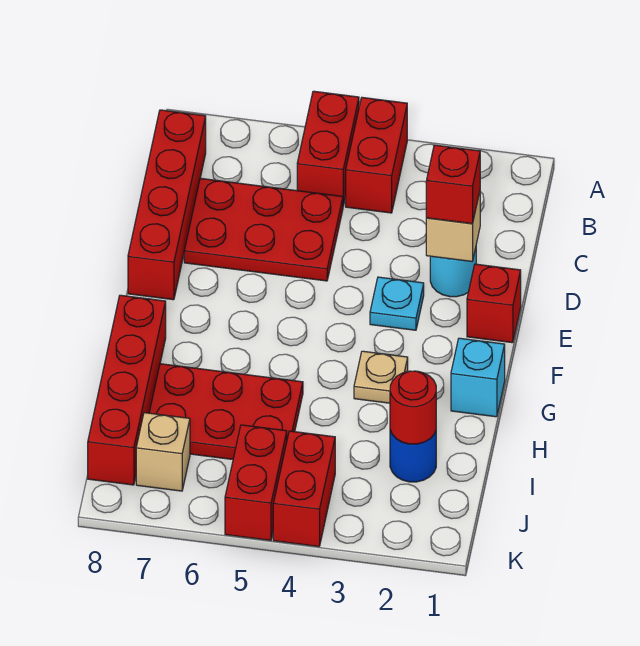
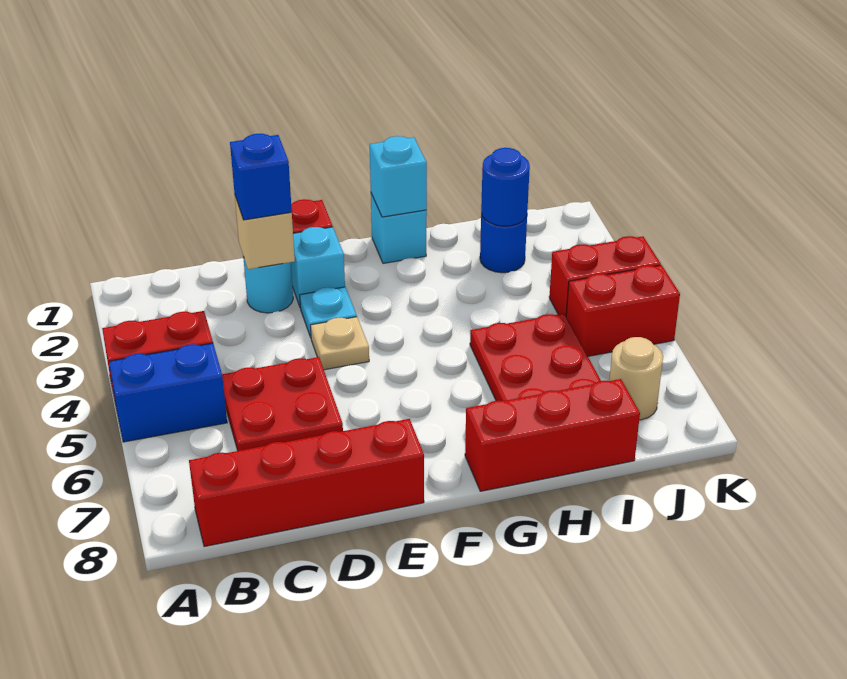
red 1x2 brick [297,91,359,206] -> blue 1x2 brick [109,343,227,442]
red 2x3 plate [184,178,343,281] -> red 2x2 plate [222,357,343,451]
red 1x1 brick [426,145,480,224] -> blue 1x1 brick [230,134,292,220]
none -> cyan 1x1 brick [291,227,345,306]
none -> cyan 1x1 brick [370,136,427,217]
tan 1x1 plate [354,351,408,403] -> tan 1x1 plate moved to [310,317,369,370]
red 1x4 brick [88,295,166,485] -> red 1x3 brick [465,379,640,491]
red 1x1 round brick [390,371,436,444] -> blue 1x1 round brick [481,148,530,226]
tan 1x1 brick [136,413,190,491] -> tan 1x1 round brick [609,337,663,420]

